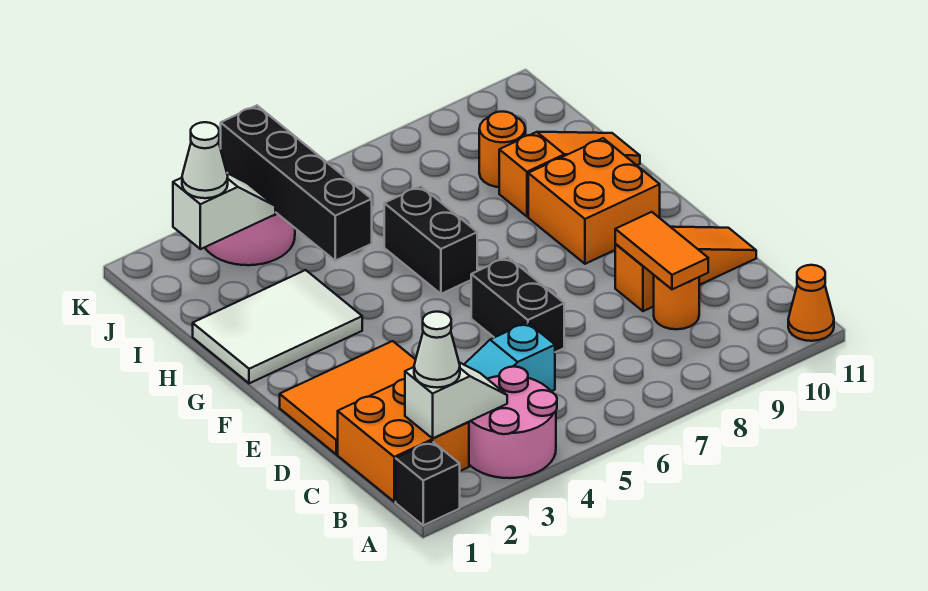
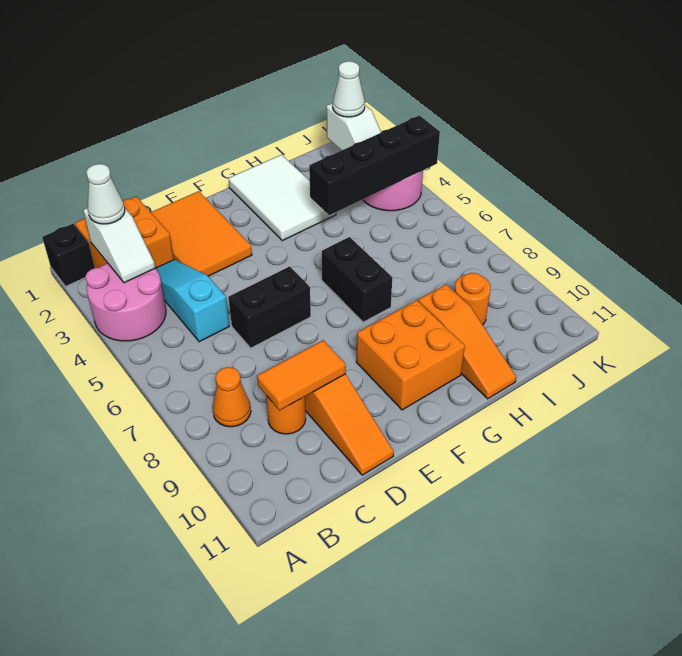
orange 1x1 cone [788,265,834,341] -> orange 1x1 cone moved to [213,367,251,427]
black 1x2 brick [384,186,477,294] -> black 1x2 brick turned to [322,237,392,322]

